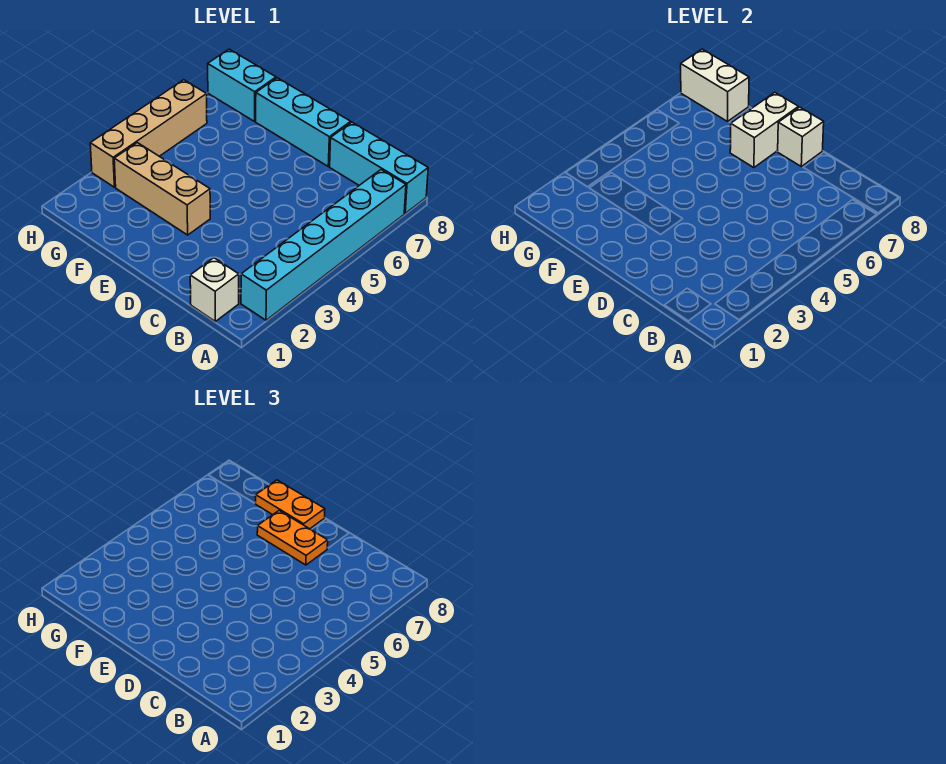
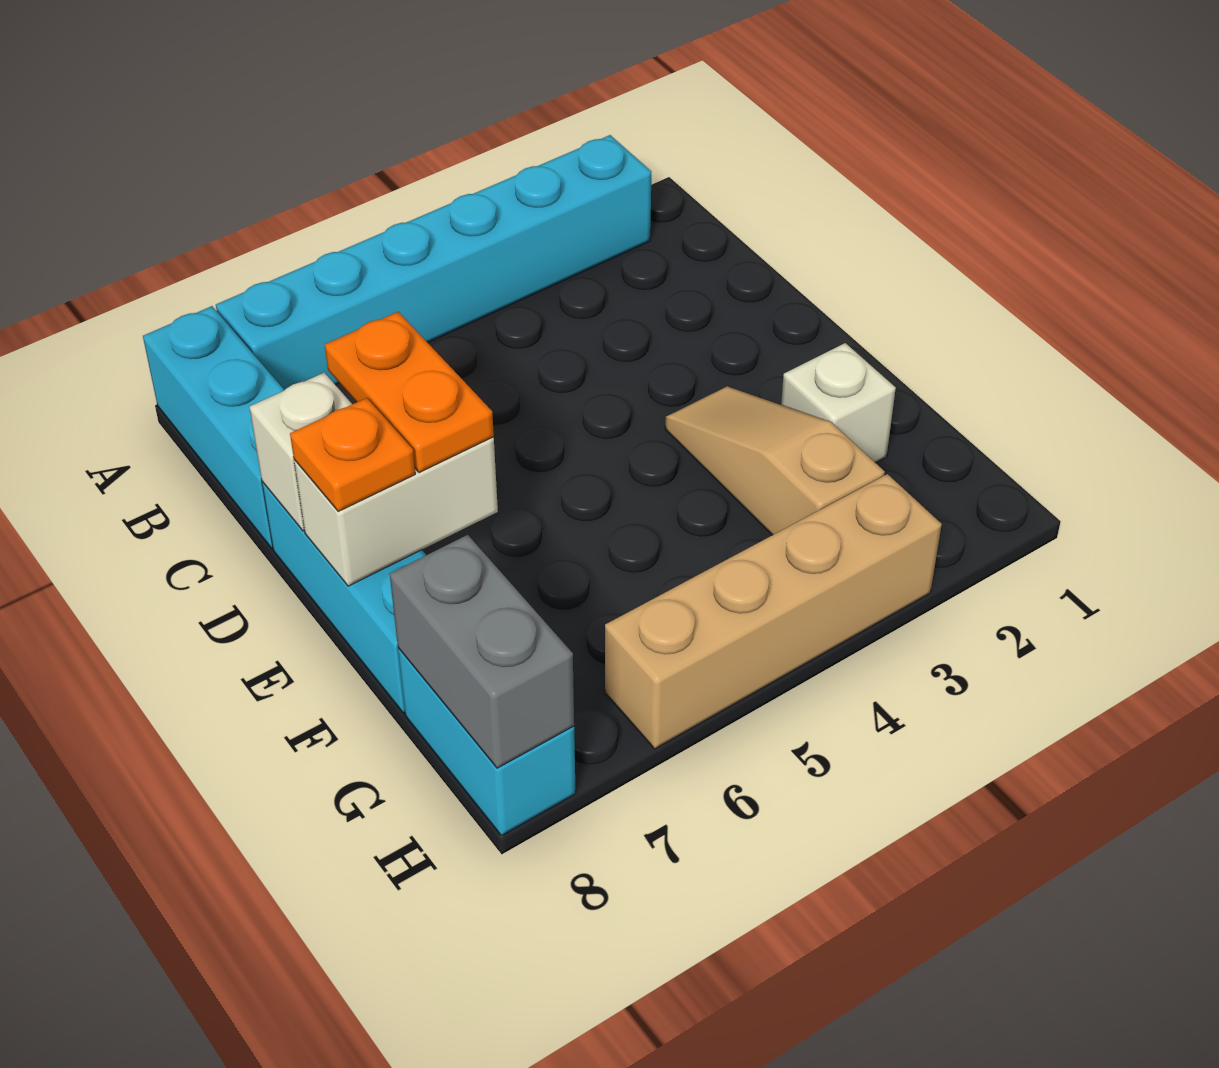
white 1x1 brick [190,258,239,321] -> white 1x1 brick moved to [781,343,896,463]
tan 1x3 brick [114,143,210,235] -> tan 1x3 slope [665,386,885,535]
orange 1x2 plate [256,480,325,529] -> orange 1x1 plate [290,398,415,512]
white 1x2 brick [681,49,749,121] -> grey 1x2 brick [390,535,574,768]

